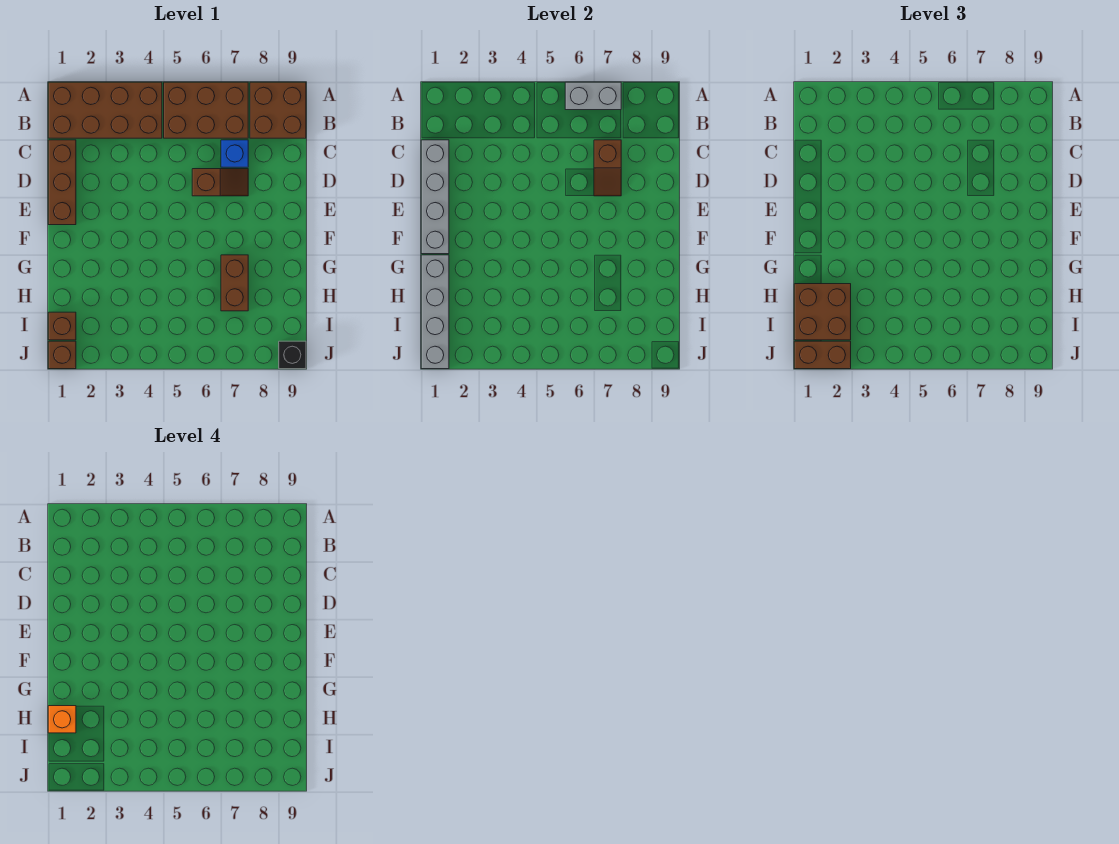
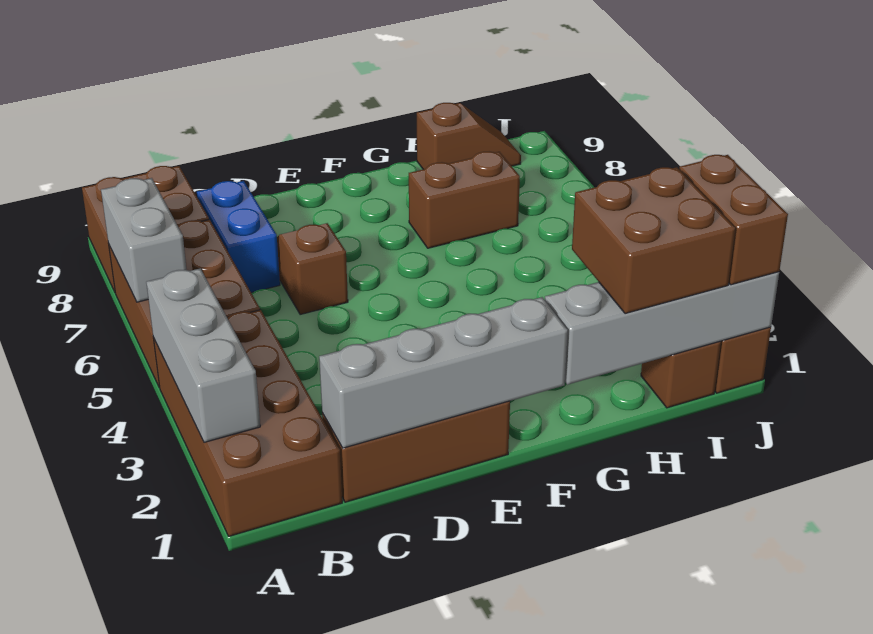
none -> grey 1x3 brick [146,268,260,442]
blue 1x1 brick [221,140,248,167] -> blue 1x2 brick [197,181,280,293]
brown 1x2 slope [594,140,621,196] -> brown 1x2 slope moved to [417,103,521,169]
orange 1x1 brick [48,706,76,733] -> none
black 1x1 brick [279,341,306,369] -> none

